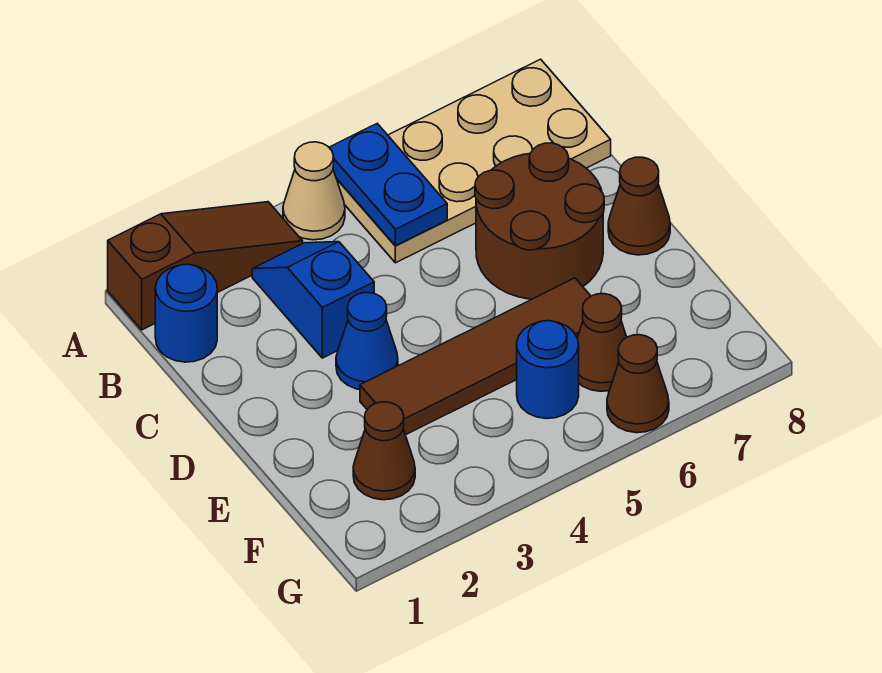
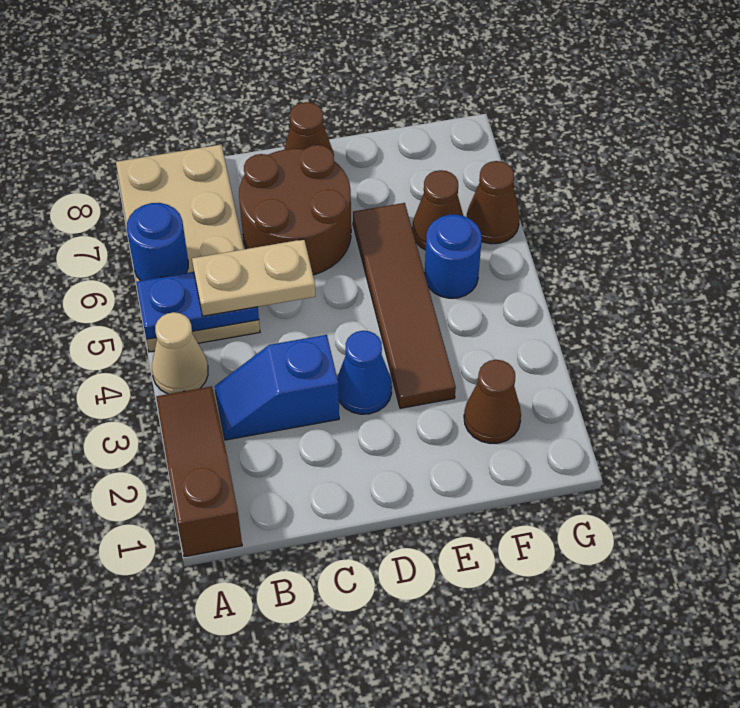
blue 1x1 round brick [155,264,217,362] -> blue 1x1 round brick moved to [127,203,188,281]
none -> tan 1x2 plate [192,239,315,316]

